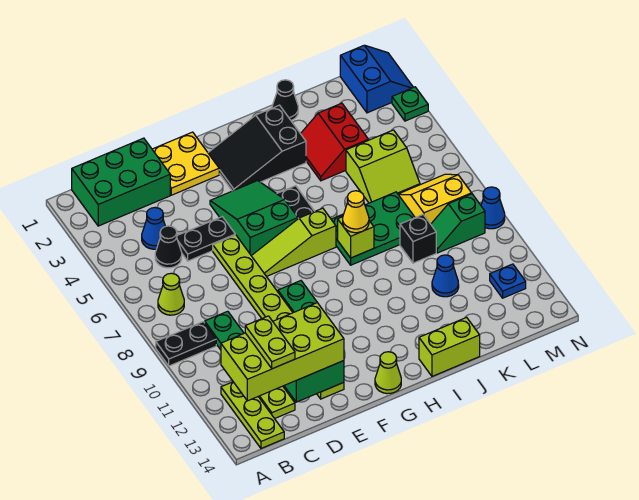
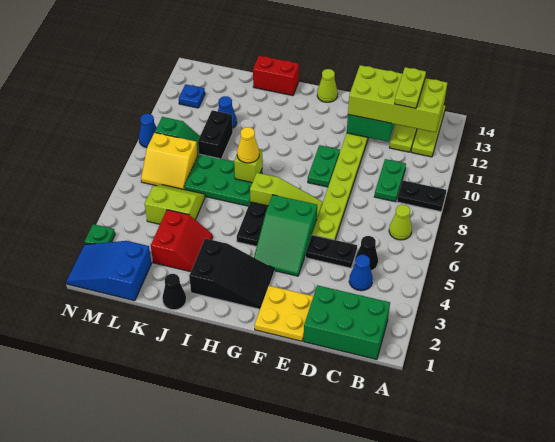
lime 1x2 brick [419,317,480,376] -> red 1x2 brick [253,56,299,96]
black 1x1 brick [400,215,436,263] -> black 1x2 brick [198,110,233,159]
blue 2x2 slope [340,45,413,113] -> blue 2x3 slope [66,241,152,301]

